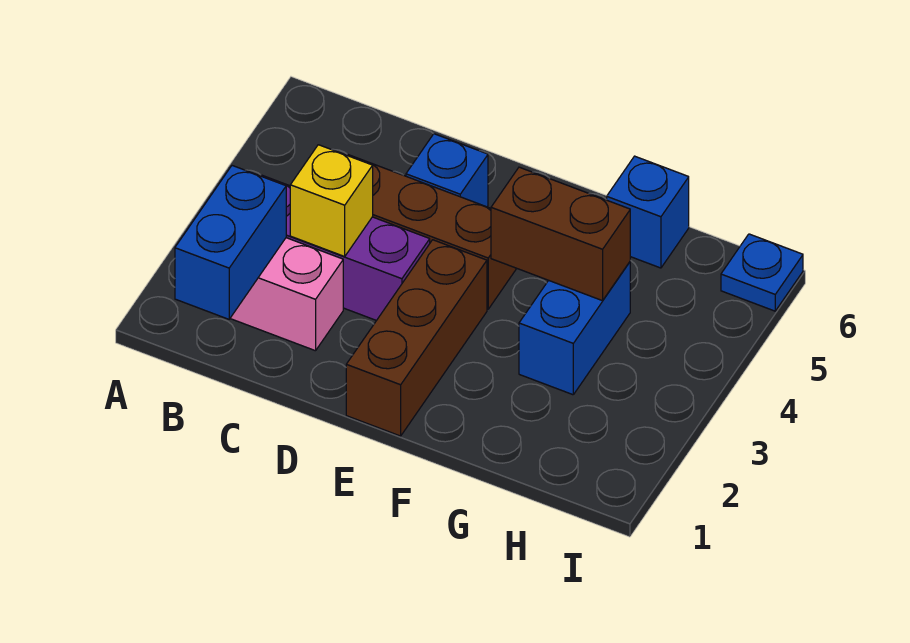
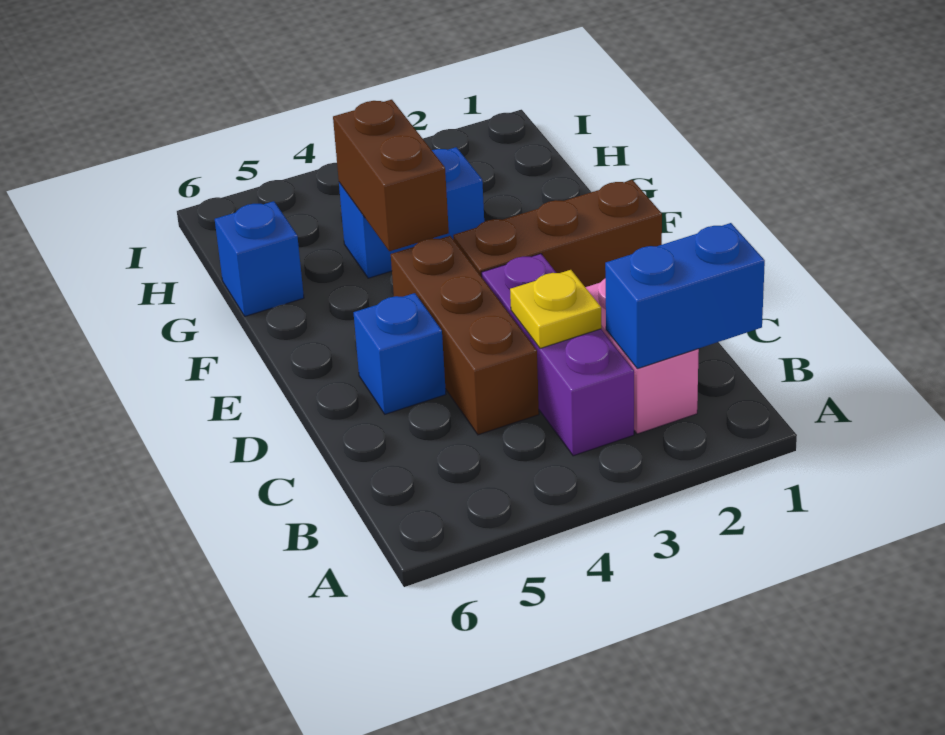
yellow 1x1 brick [290,145,373,256] -> yellow 1x1 plate [510,270,601,348]
blue 1x1 plate [721,234,803,311] -> none

